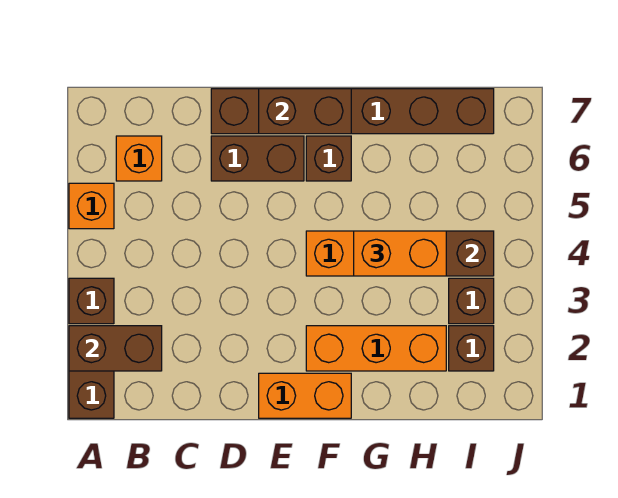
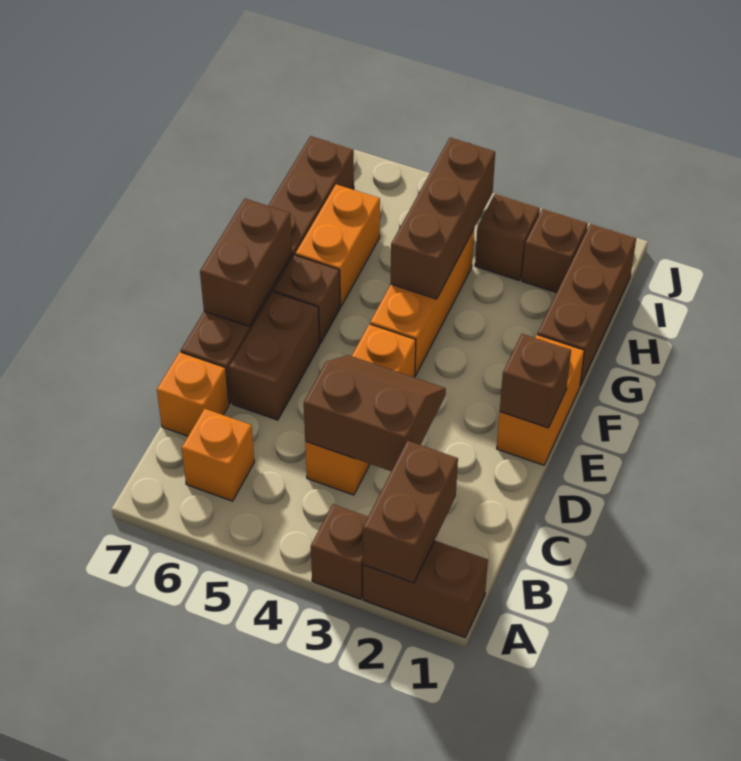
orange 1x1 brick [69,183,114,229] -> orange 1x1 brick moved to [157,352,229,436]
none -> brown 2x2 slope [304,355,446,471]
none -> brown 1x1 brick [500,334,571,428]
orange 1x3 brick [306,326,446,371] -> orange 1x3 brick moved to [305,324,416,495]
none -> brown 1x3 brick [538,224,636,386]
orange 1x2 brick [354,231,446,276] -> orange 1x2 brick moved to [295,184,380,307]

